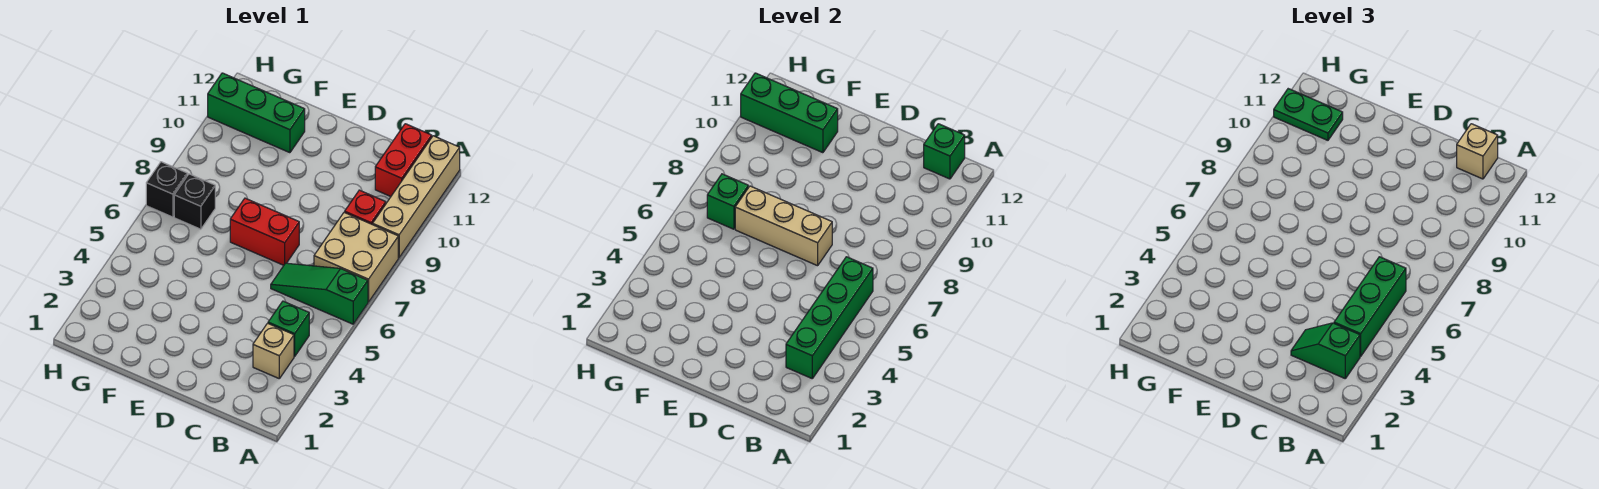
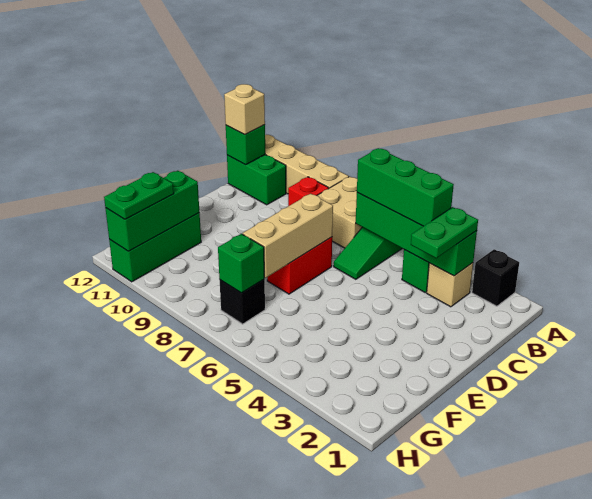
green 1x2 slope [1291,323,1360,378] -> green 1x2 plate [411,207,478,258]
red 1x2 brick [375,124,432,196] -> green 1x2 brick [227,155,286,205]
black 1x1 brick [146,162,187,217] -> black 1x1 brick moved to [472,249,519,306]

